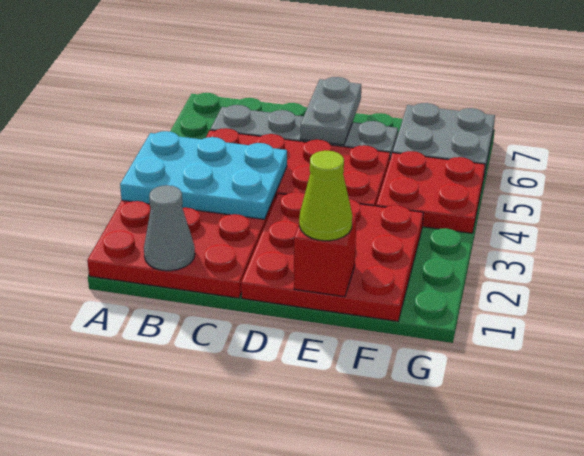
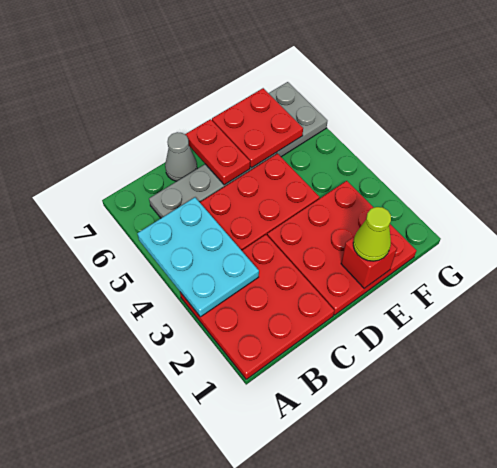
cyan 2x3 plate [120,131,287,219] -> cyan 2x3 plate turned to [137,198,259,317]
grey 1x1 cone [144,185,195,271] -> grey 1x1 cone moved to [165,132,197,181]
grey 1x2 plate [300,77,361,145] -> red 1x2 plate [185,119,250,185]
red 2x2 plate [376,151,485,233] -> red 2x2 plate moved to [212,88,303,168]

